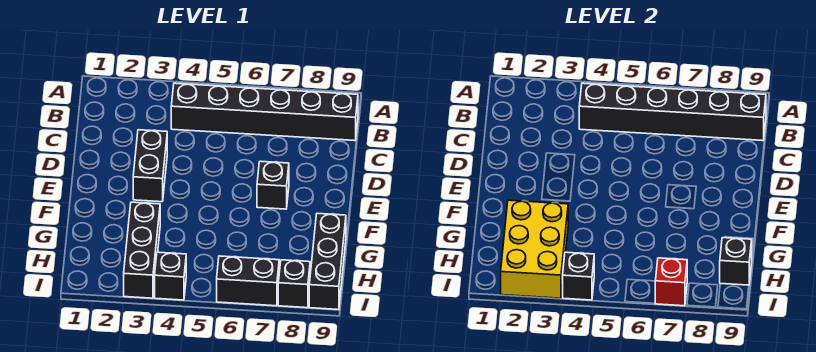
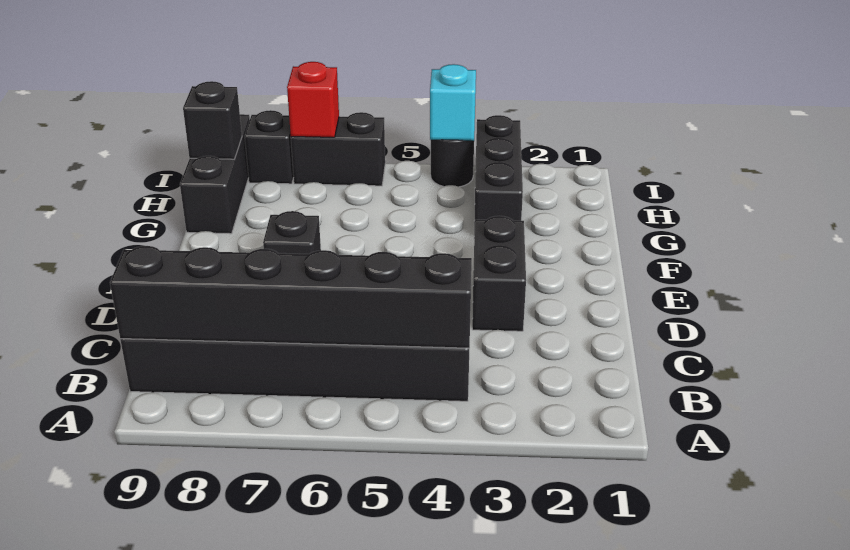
yellow 2x3 brick [501,200,568,298] -> none
black 1x1 brick [155,252,186,300] -> black 1x1 round brick [431,140,474,187]
black 1x1 brick [563,252,594,300] -> cyan 1x1 brick [430,64,476,141]

